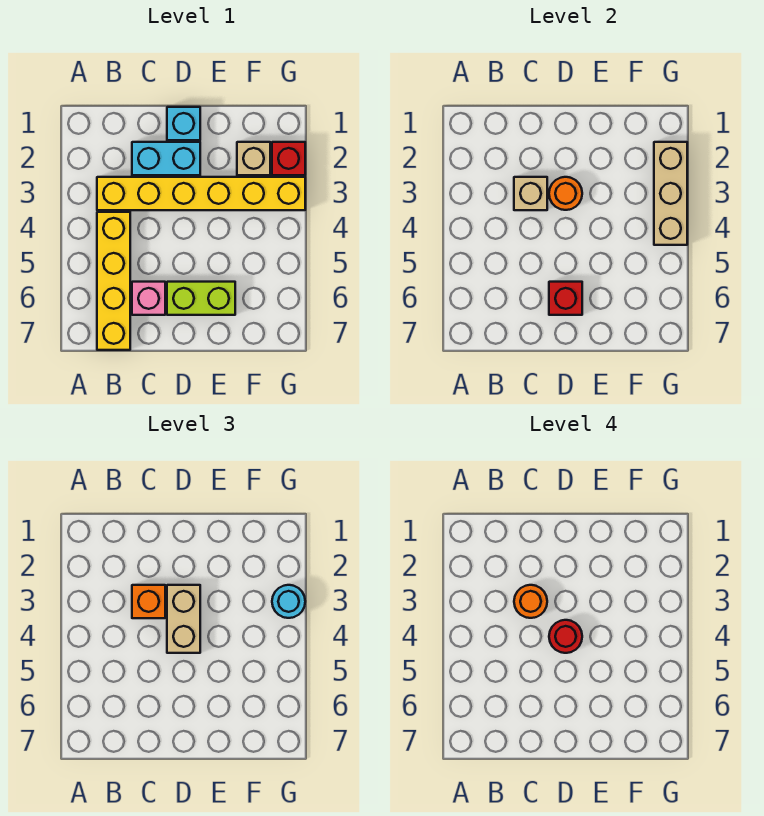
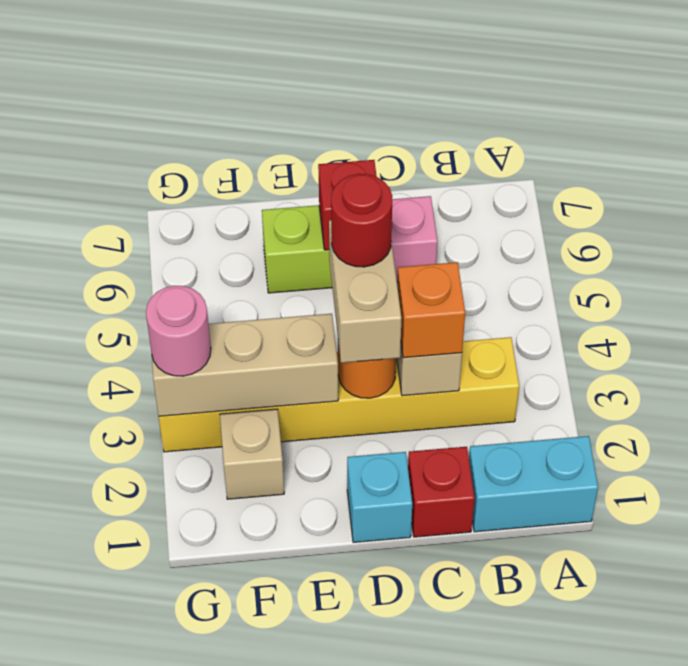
yellow 1x4 brick [97,212,130,350] -> none
cyan 1x2 brick [132,142,200,175] -> cyan 1x2 brick moved to [469,436,598,532]
orange 1x1 round brick [514,585,547,618] -> none
red 1x1 brick [272,142,305,175] -> red 1x1 brick moved to [408,447,474,537]
tan 1x3 brick [654,142,687,245] -> tan 1x3 brick turned to [152,314,338,416]
cyan 1x1 round brick [272,585,305,618] -> pink 1x1 round brick [146,286,211,376]

